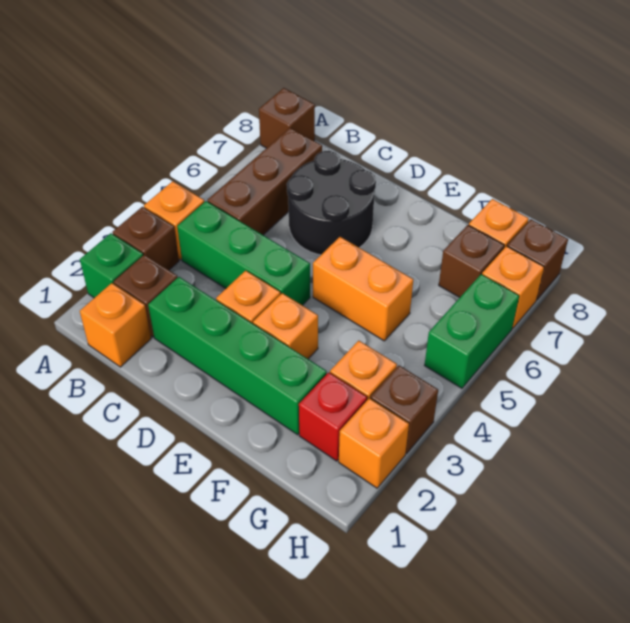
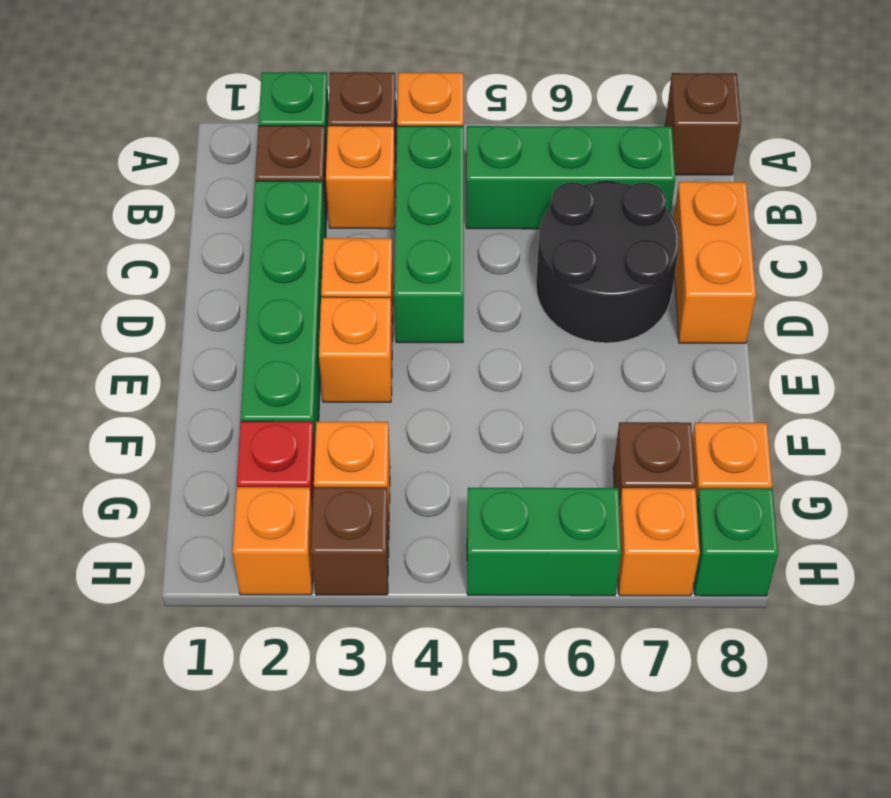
orange 1x1 brick [80,283,151,367] -> orange 1x1 brick moved to [326,126,396,229]
brown 1x3 brick [207,128,322,235] -> green 1x3 brick [466,126,675,229]
orange 1x2 brick [313,237,413,341] -> orange 1x2 brick moved to [674,182,756,343]
brown 1x1 brick [507,219,568,300] -> green 1x1 brick [694,488,778,596]

